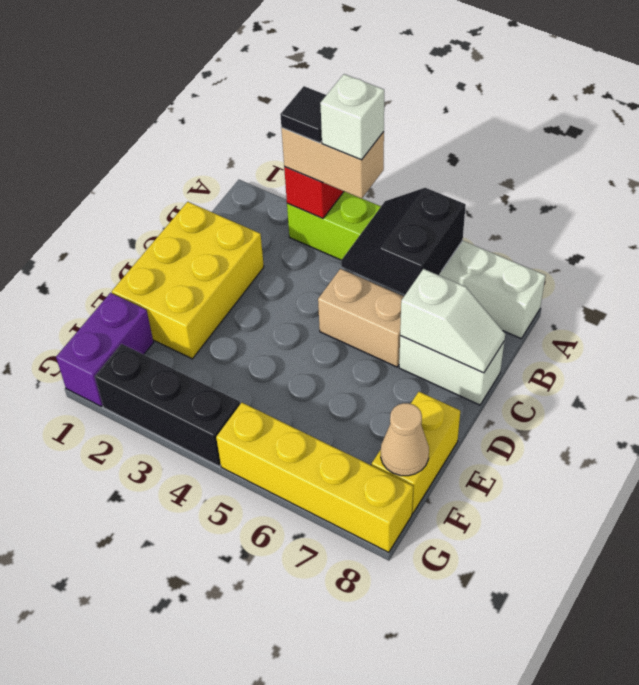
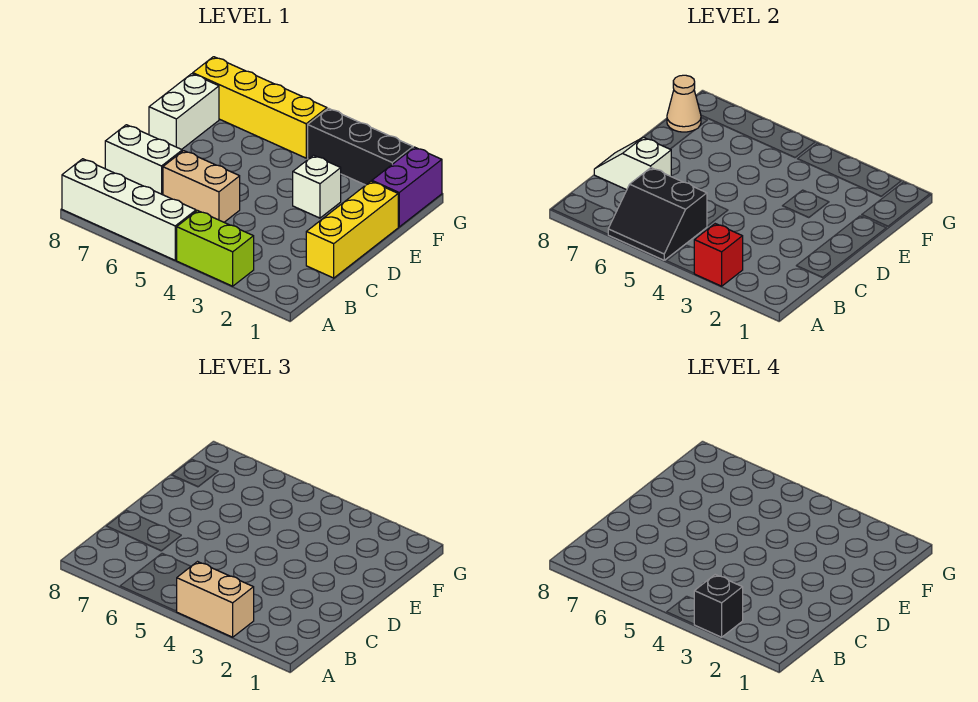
black 1x1 tile [280,86,326,143] -> black 1x1 brick [694,575,743,637]
white 1x1 brick [320,74,384,160] -> white 1x1 brick moved to [293,155,341,218]
black 2x2 slope [341,188,466,295] -> black 2x2 slope turned to [608,168,707,260]
yellow 2x3 brick [112,202,264,359] -> yellow 1x3 brick [306,181,398,278]
yellow 1x2 brick [372,392,460,514] -> white 1x2 brick [149,74,219,150]

